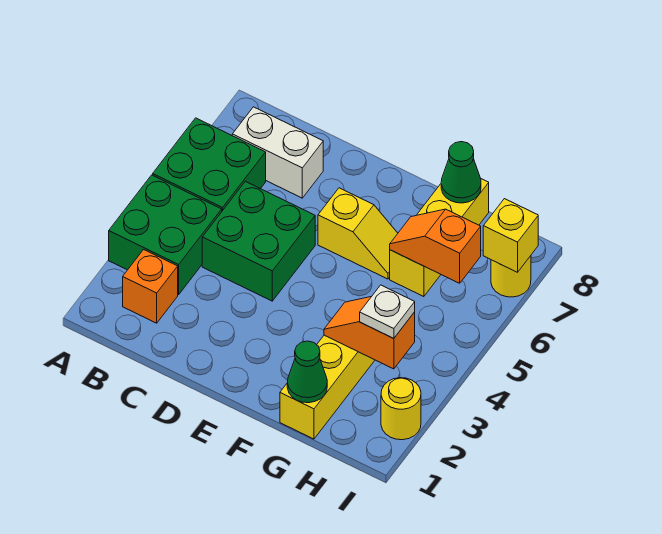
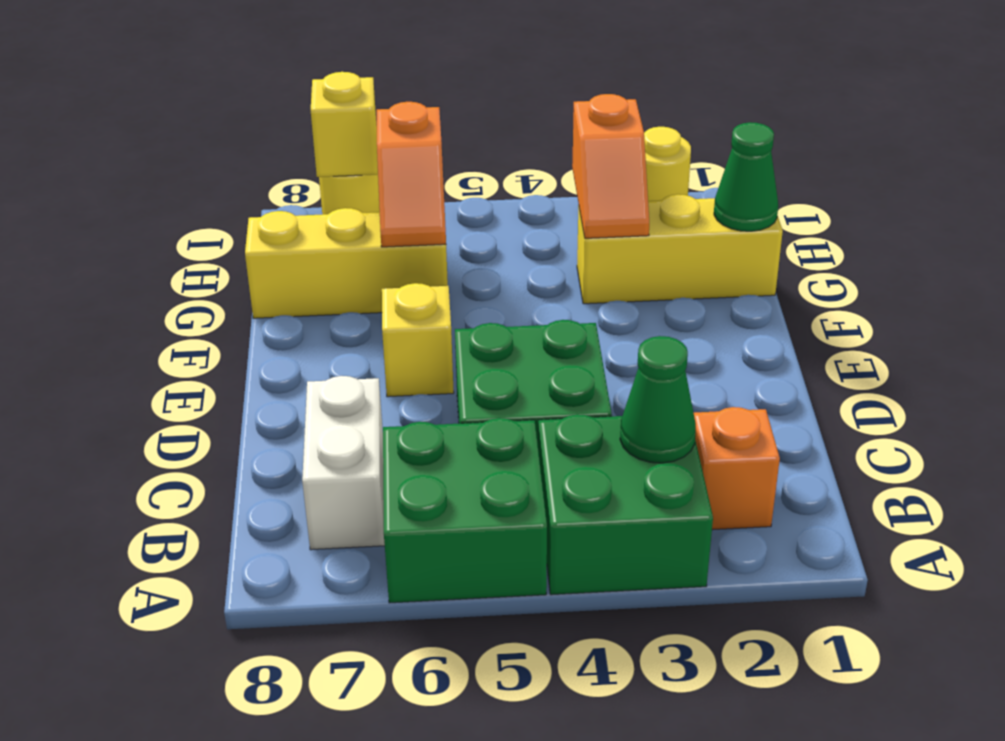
green 1x1 cone [441,142,481,203] -> green 1x1 cone moved to [620,336,696,463]
white 1x1 plate [360,285,415,339] -> none

